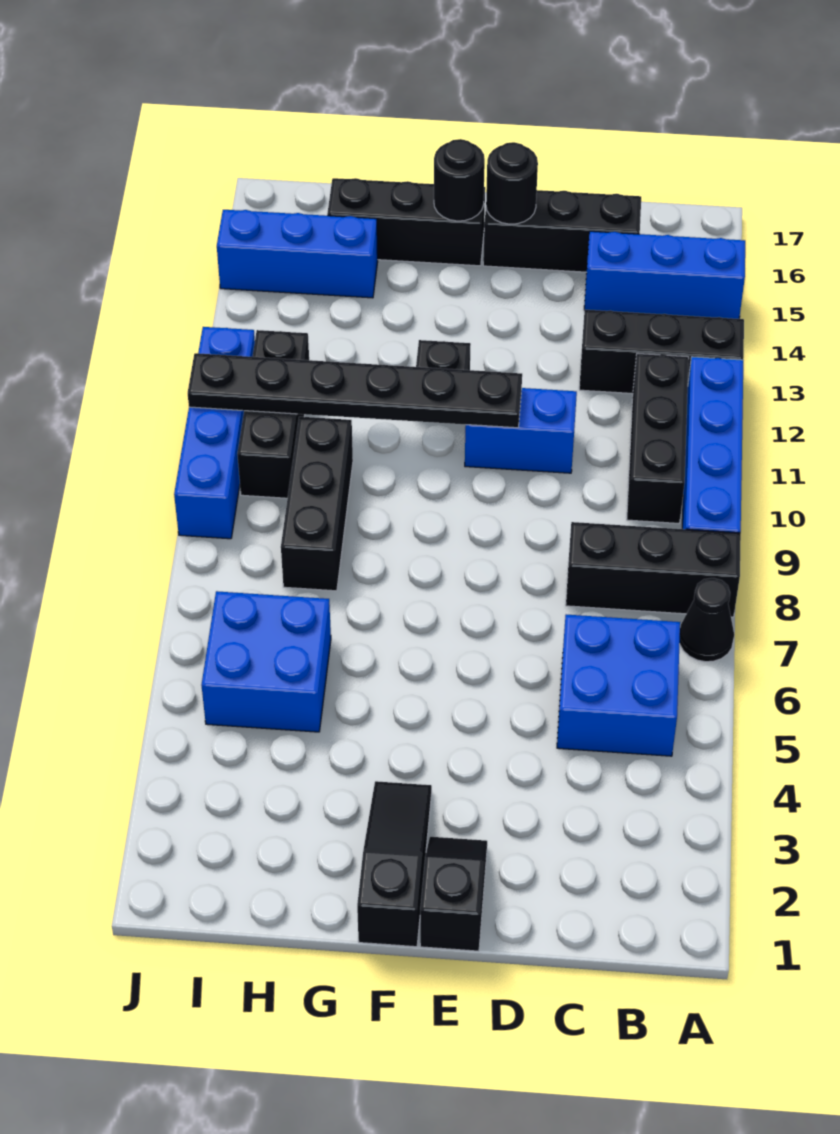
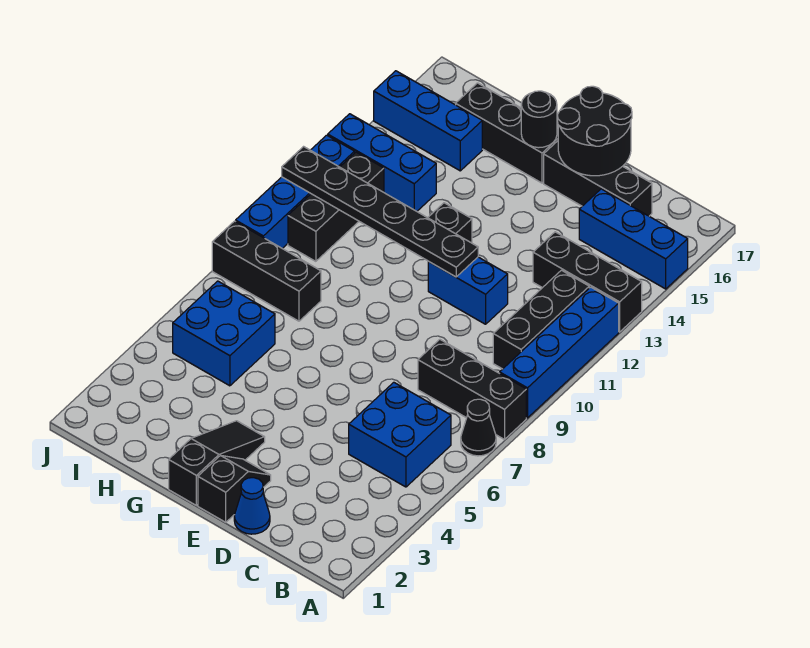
none -> blue 1x1 cone [234,478,270,534]
black 1x1 round brick [486,142,538,224] -> black 2x2 round brick [557,86,632,176]
black 1x3 brick [281,417,353,591] -> black 1x3 brick turned to [212,221,321,321]
none -> blue 1x3 brick [328,114,436,211]

